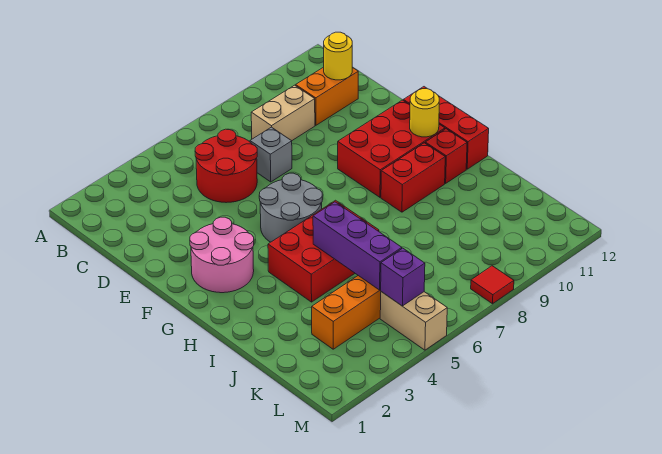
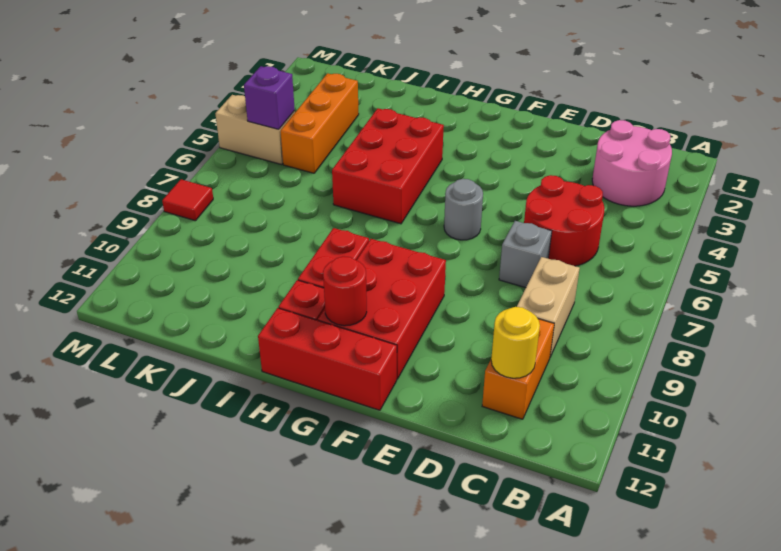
pink 2x2 round brick [190,217,254,293] -> pink 2x2 round brick moved to [592,120,672,206]
grey 2x2 round brick [259,173,322,242] -> grey 1x1 round brick [444,179,483,240]
yellow 1x1 round brick [410,89,439,137] -> red 1x1 round brick [323,256,367,326]
purple 1x3 brick [313,202,402,290] -> none

